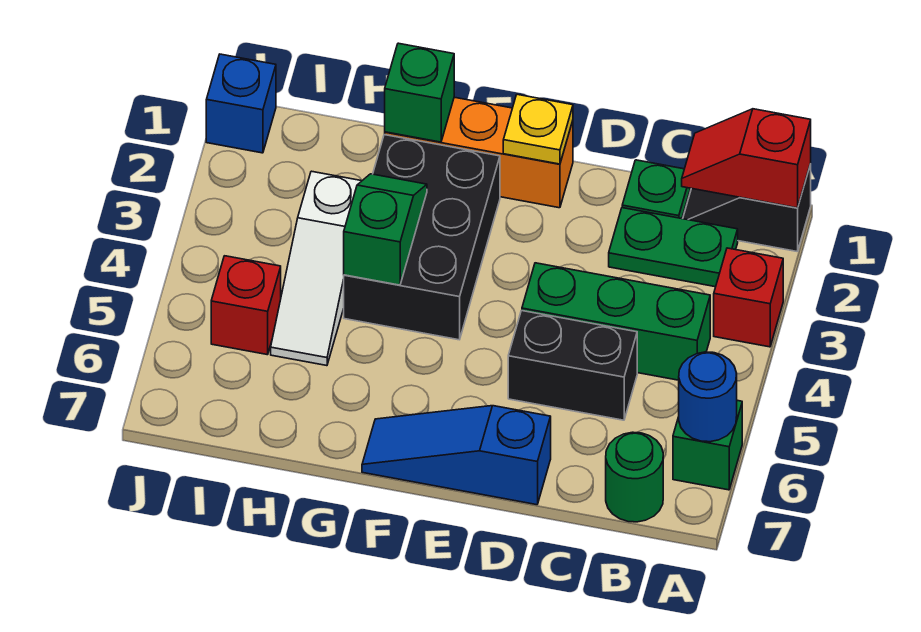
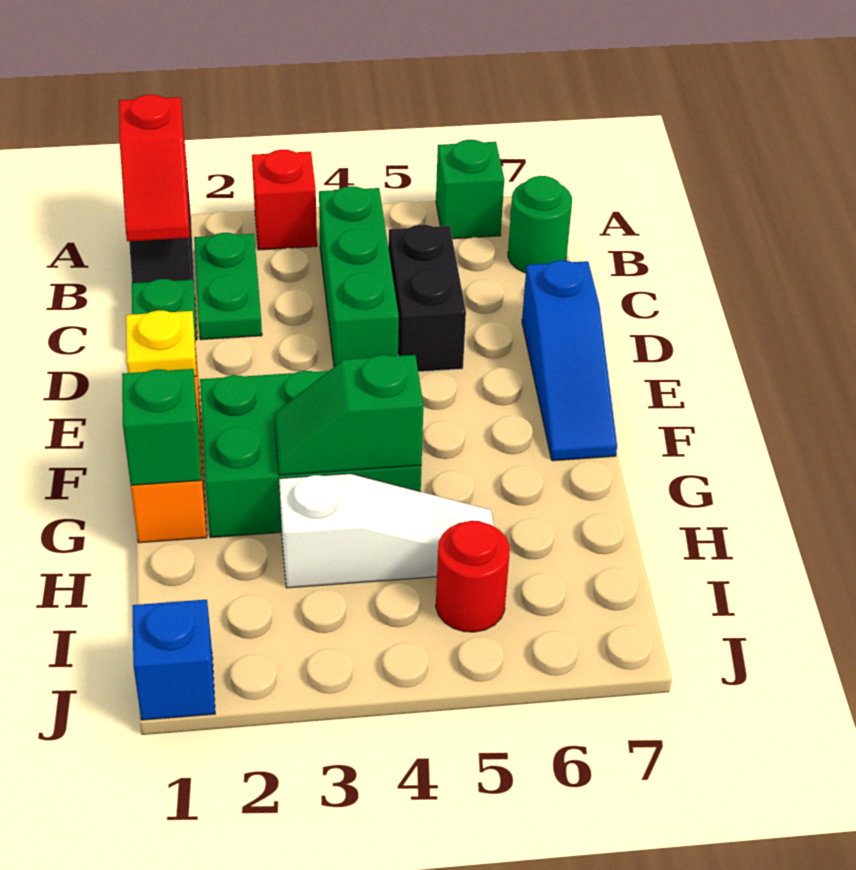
blue 1x1 round brick [679,352,737,442] -> none
black 2x3 brick [344,135,500,340] -> green 2x3 brick [200,371,422,538]
red 1x1 brick [211,256,281,355] -> red 1x1 round brick [436,521,510,632]

